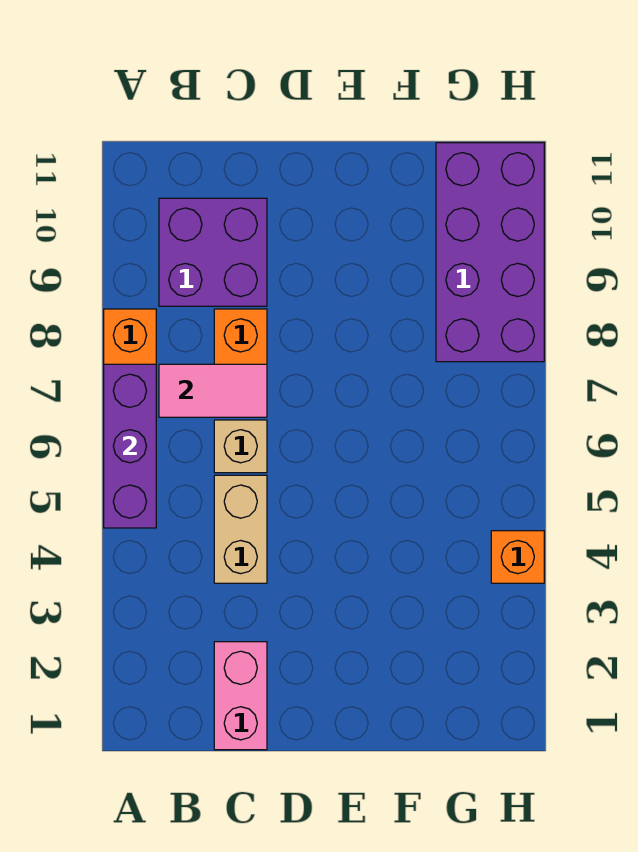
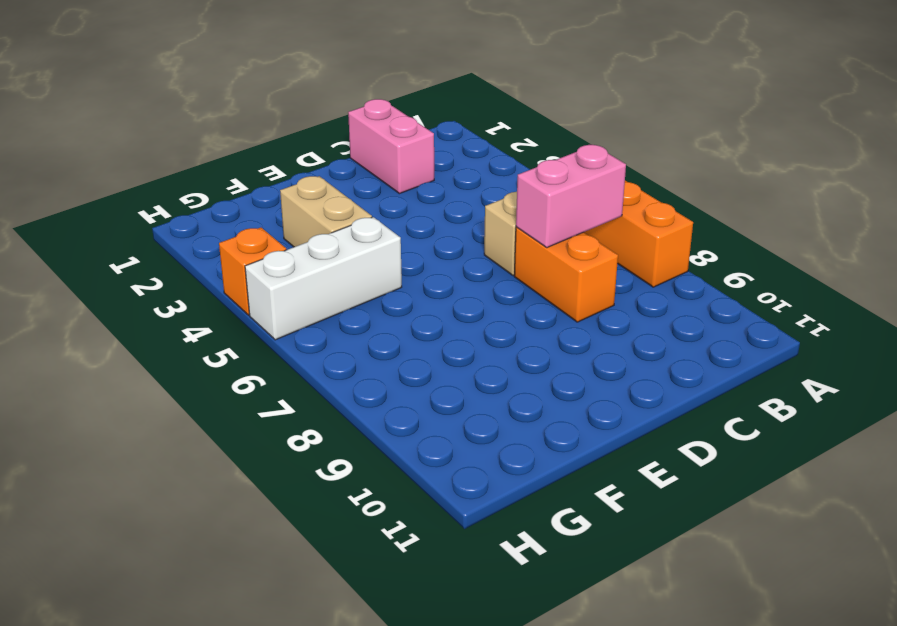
purple 1x3 brick [104,364,156,528] -> none
pink 1x2 tile [159,364,267,417] -> pink 1x2 brick [516,145,626,248]
purple 2x2 brick [159,198,267,306] -> none
tan 1x2 brick [214,475,267,583] -> tan 1x2 brick moved to [280,176,372,247]
none -> white 1x3 brick [245,217,402,340]
purple 2x4 brick [436,143,544,362] -> none

